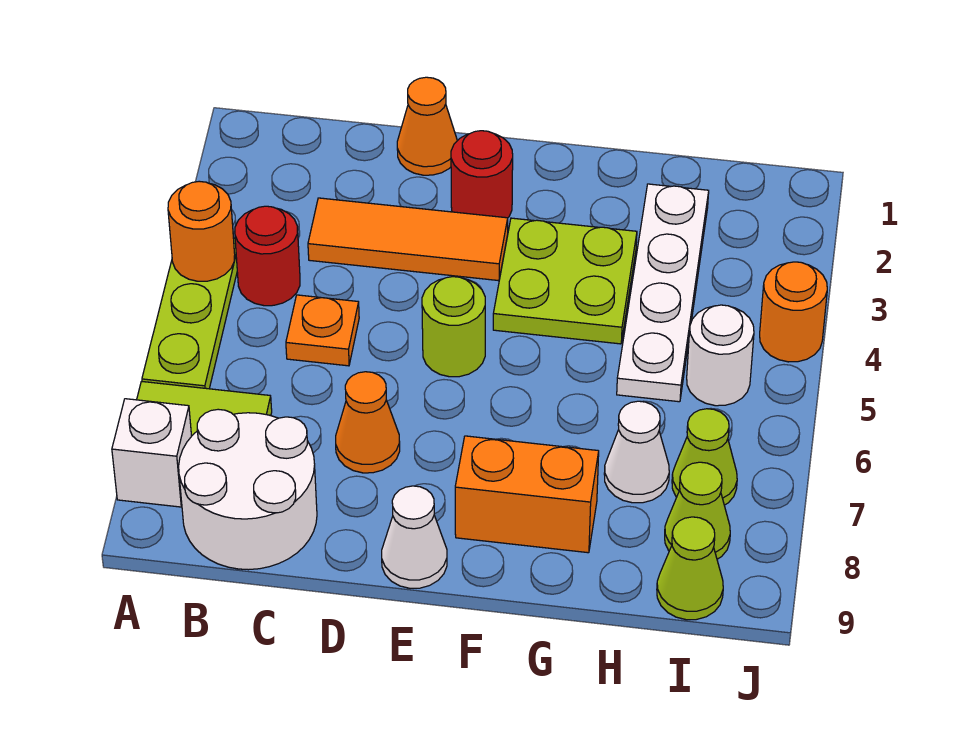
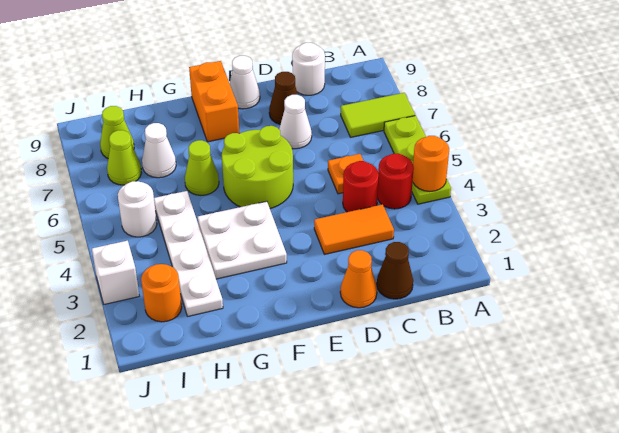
white 1x1 brick [112,399,191,507] -> white 1x1 brick moved to [92,241,139,304]
white 2x2 round brick [179,409,317,570] -> white 1x1 round brick [292,43,325,95]
none -> brown 1x1 cone [377,242,413,299]
orange 1x3 tile [308,198,508,281] -> orange 1x2 tile [314,204,394,254]
orange 1x1 cone [336,372,400,473] -> white 1x1 cone [279,95,312,149]
none -> brown 1x1 cone [269,72,298,124]
red 1x1 round brick [451,131,513,218] -> red 1x1 round brick moved to [343,161,379,212]
lime 1x1 round brick [422,277,485,377] -> lime 2x2 round brick [222,126,293,209]
lime 2x2 plate [493,218,637,344] -> white 2x2 plate [198,201,287,279]
orange 1x2 brick [455,436,599,553] -> orange 1x2 brick turned to [189,61,239,142]
lime 1x1 cone [657,517,723,620] -> lime 1x1 cone moved to [185,140,219,195]
orange 1x1 round brick [760,262,827,362] -> orange 1x1 round brick moved to [141,264,182,322]

